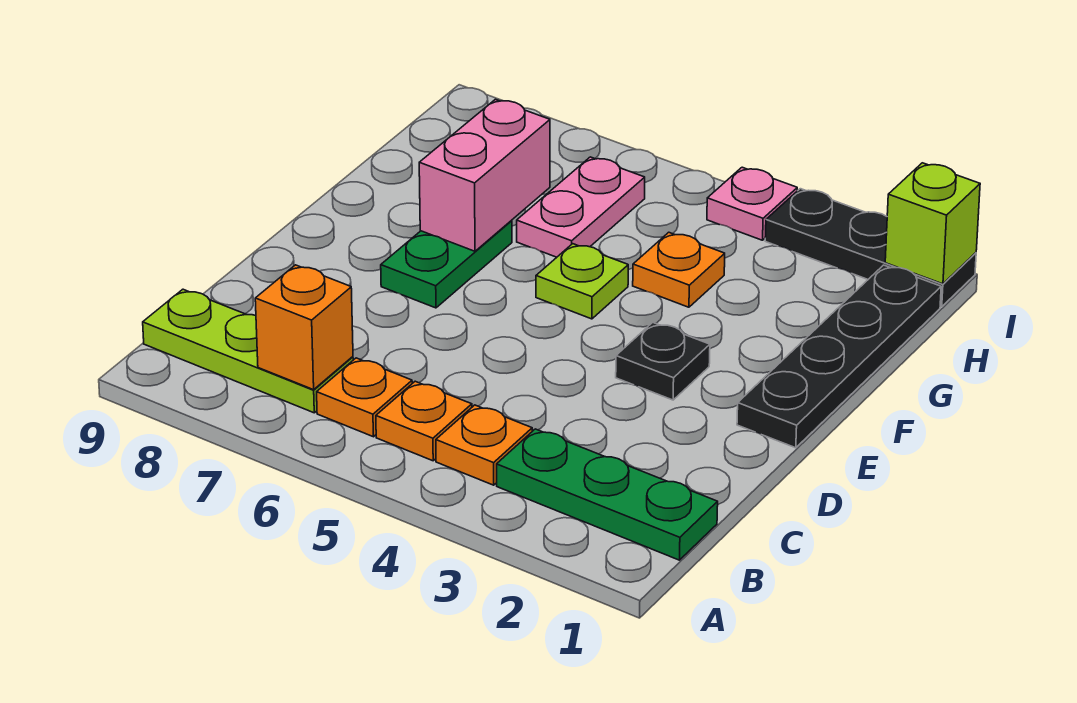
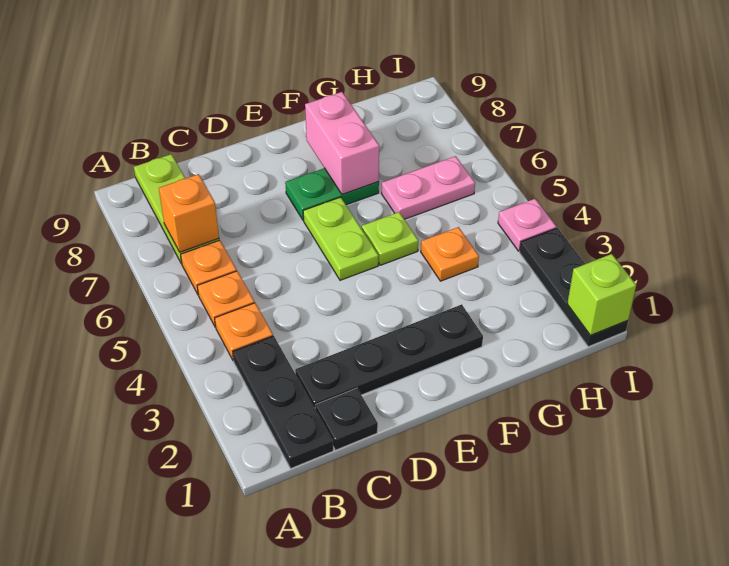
green 1x3 plate [497,429,718,560] -> black 1x3 plate [233,336,333,468]
black 1x4 plate [737,265,941,448] -> black 1x4 plate moved to [295,304,483,409]
black 1x1 plate [616,322,710,400] -> black 1x1 plate moved to [315,388,378,450]
none -> lime 1x2 plate [303,197,378,280]
pink 1x2 brick [419,99,550,251] -> pink 1x2 brick turned to [305,92,379,195]

